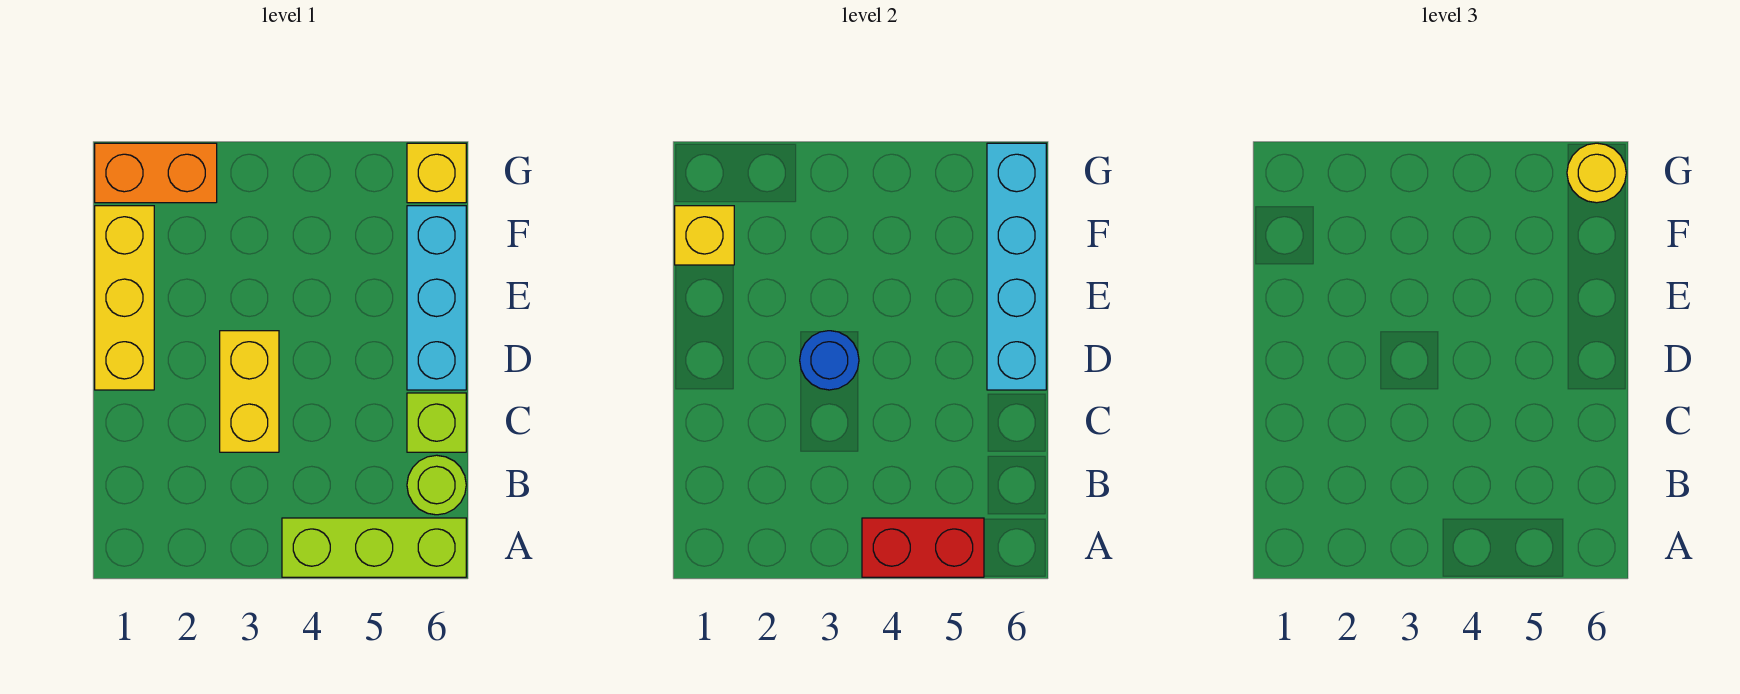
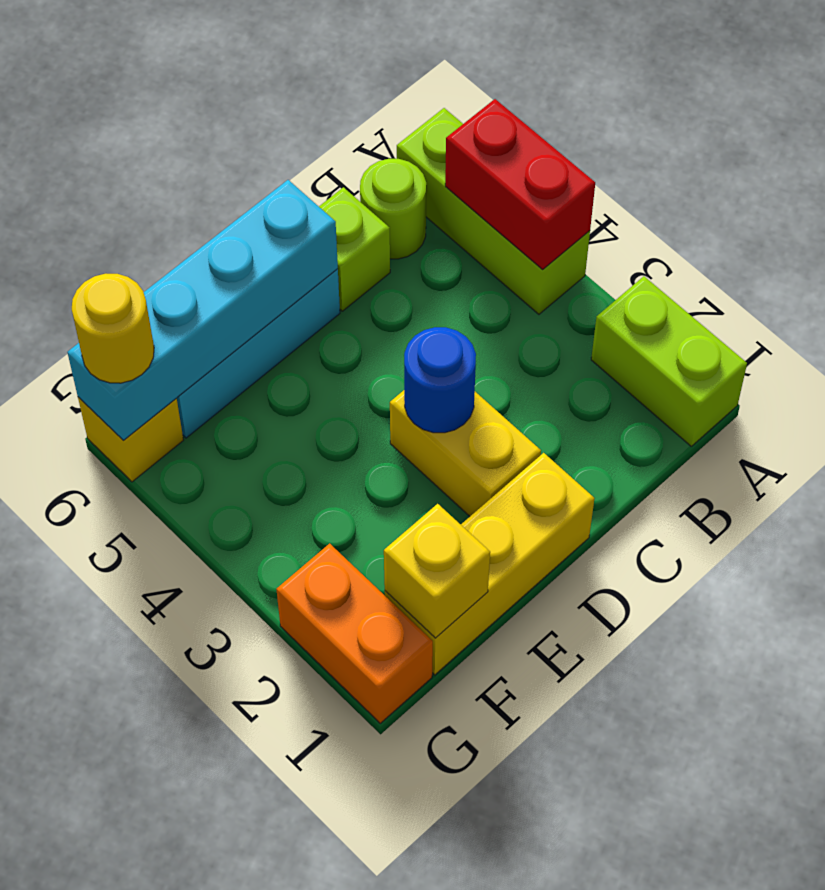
none -> lime 1x2 brick [591,276,747,446]
yellow 1x2 brick [220,331,279,452] -> yellow 1x2 brick turned to [390,390,541,516]

